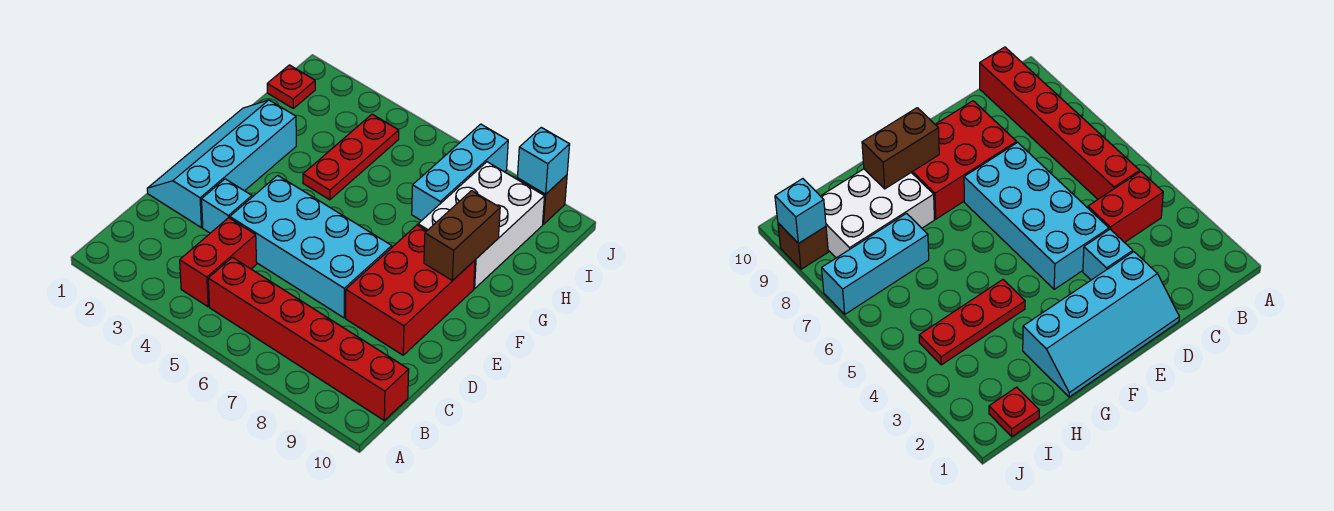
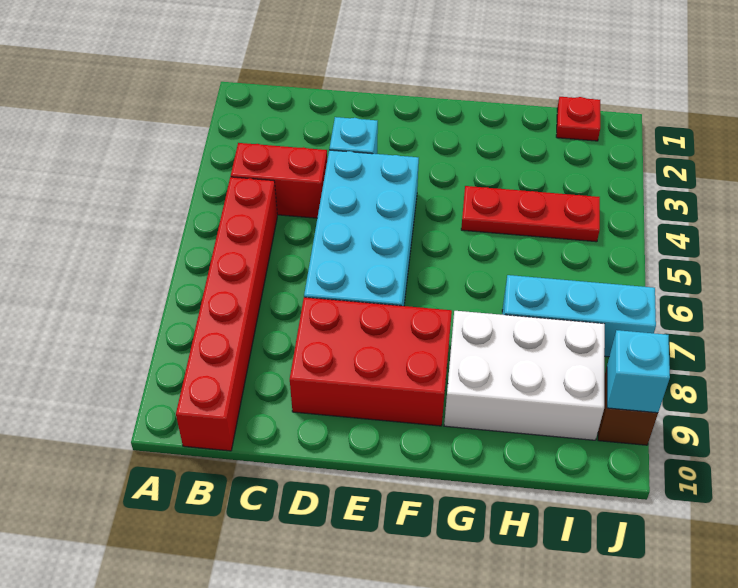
cyan 2x4 slope [147,100,296,228] -> none
brown 1x2 brick [424,191,500,281] -> none

